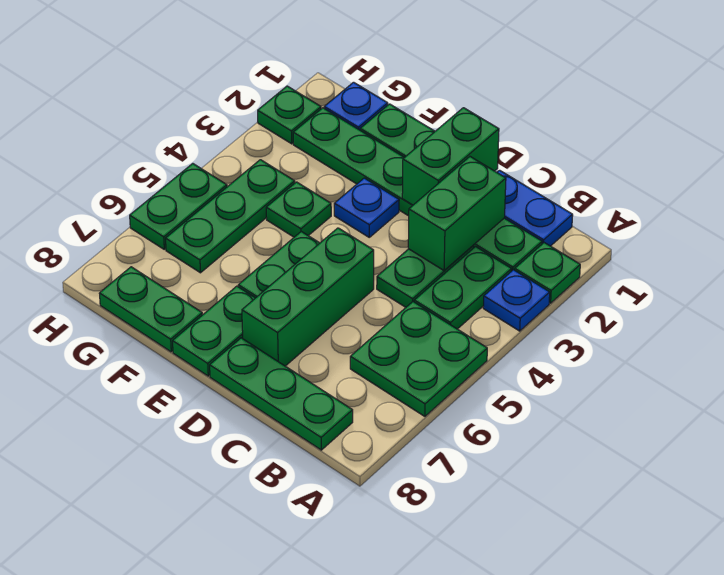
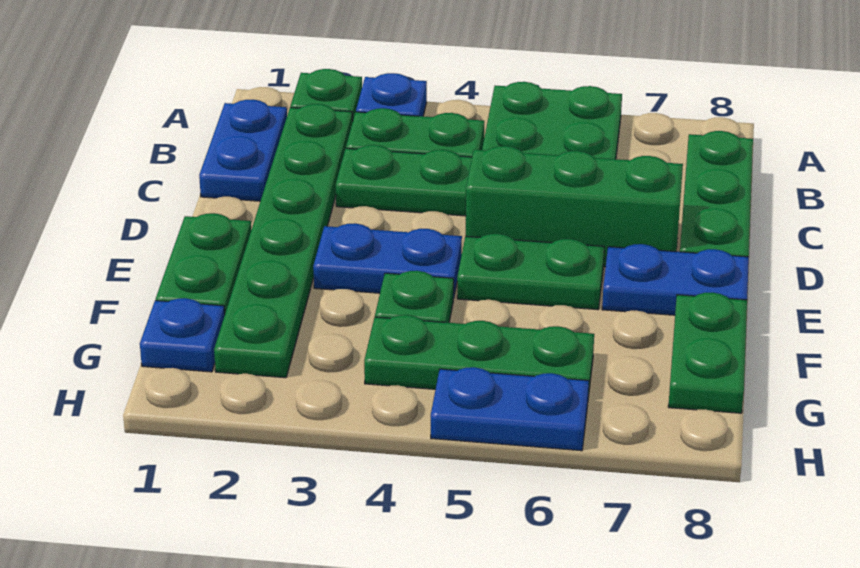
green 1x2 brick [408,157,506,271] -> none
green 1x2 brick [402,108,499,205] -> none
blue 1x1 plate [334,178,399,237] -> blue 1x2 plate [313,223,462,299]
green 1x2 plate [173,286,255,376] -> blue 1x2 plate [602,244,749,315]
green 1x1 plate [258,86,321,144] -> none
green 1x2 plate [130,164,227,249] -> blue 1x2 plate [431,367,589,451]

